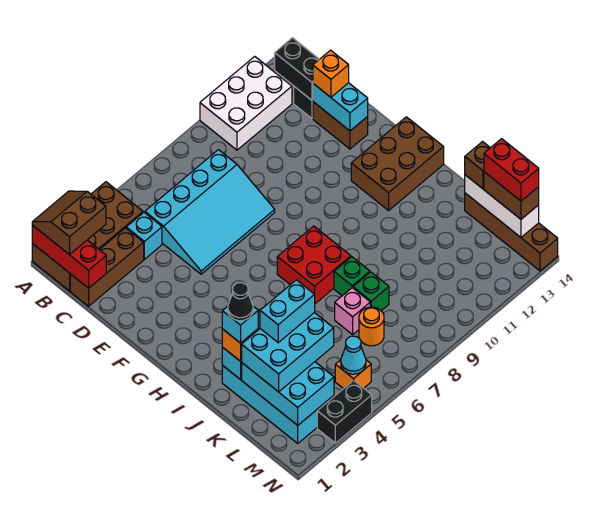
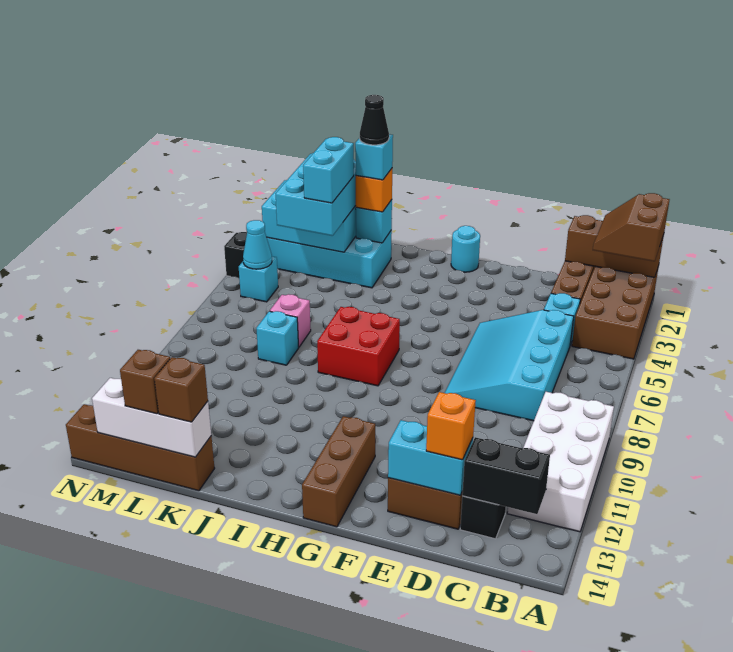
red 1x3 brick [32,225,106,288] -> brown 1x3 brick [565,215,664,277]
brown 2x2 slope [32,191,106,255] -> brown 2x2 slope turned to [593,193,670,261]
white 2x3 brick [200,57,292,150] -> white 2x4 brick [507,392,614,532]
none -> cyan 1x1 round brick [451,226,480,272]
brown 2x3 brick [351,117,444,210] -> brown 1x3 brick [302,416,375,527]
green 1x1 brick [334,257,370,296] -> none
green 1x1 brick [353,272,389,311] -> cyan 1x1 brick [256,311,299,365]
orange 1x1 round brick [359,307,384,346] -> none
brown 1x2 brick [484,172,539,219] -> brown 1x1 brick [120,350,170,414]
red 1x2 brick [484,139,539,201] -> none
orange 1x1 brick [335,360,371,389] -> cyan 1x1 brick [239,256,278,302]
black 1x2 brick [317,380,372,443] -> black 1x1 brick [224,232,247,278]

